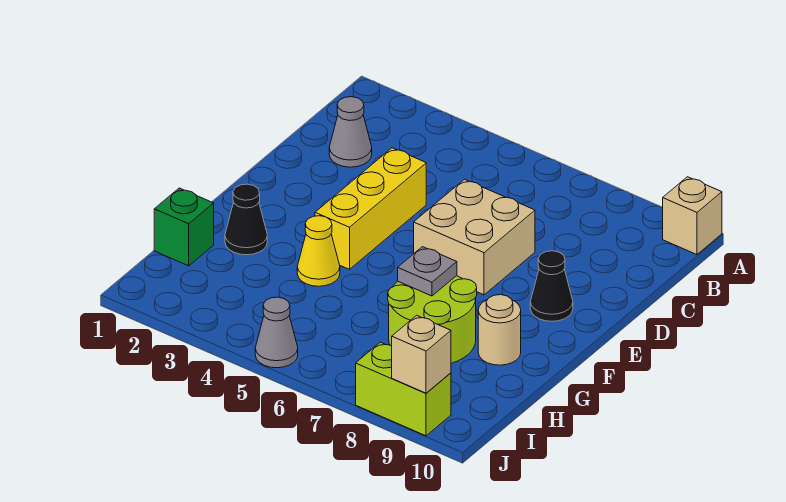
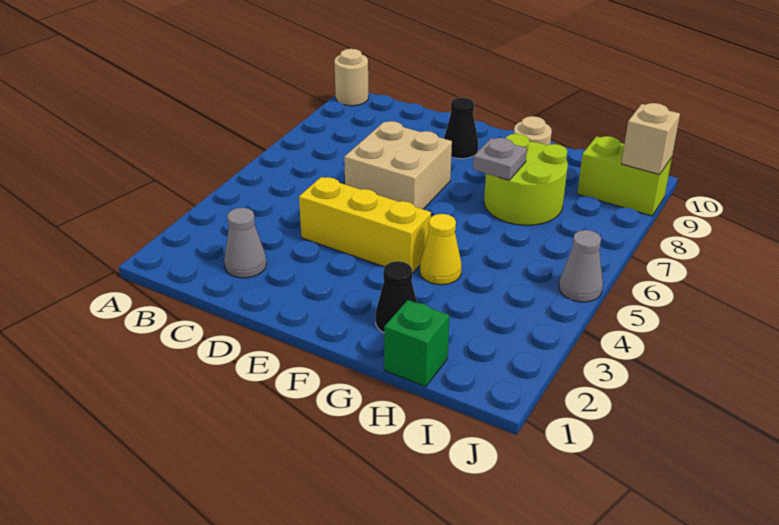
tan 1x1 brick [663,177,722,255] -> tan 1x1 round brick [334,49,369,106]
lime 1x2 brick [356,342,451,436] -> lime 1x2 brick turned to [577,136,672,216]

